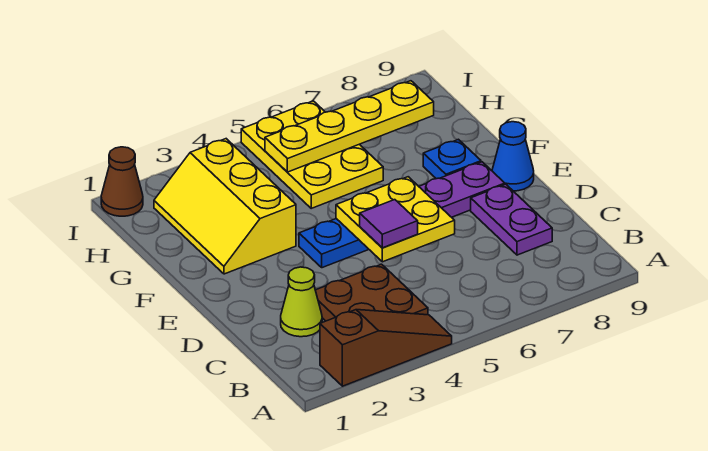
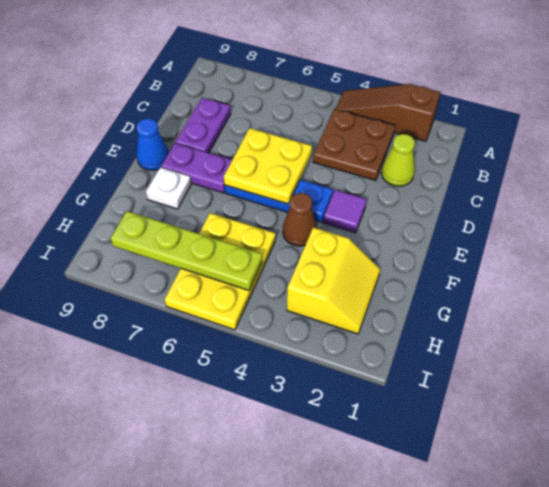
purple 1x1 tile [360,200,418,248] -> purple 1x1 tile moved to [323,190,367,233]
yellow 2x3 slope [154,139,296,274] -> yellow 2x2 slope [287,227,380,334]
blue 1x1 plate [423,139,481,179] -> white 1x1 plate [146,167,191,209]
yellow 1x4 plate [265,81,434,172] -> lime 1x4 plate [111,211,262,290]
brown 1x1 cone [101,147,143,216] -> brown 1x1 cone moved to [283,193,317,246]

